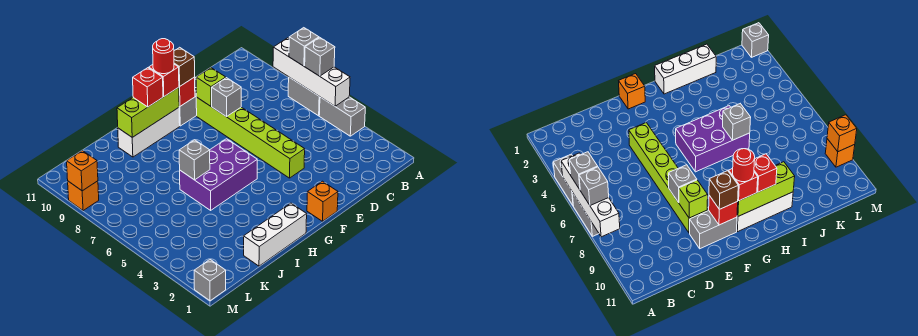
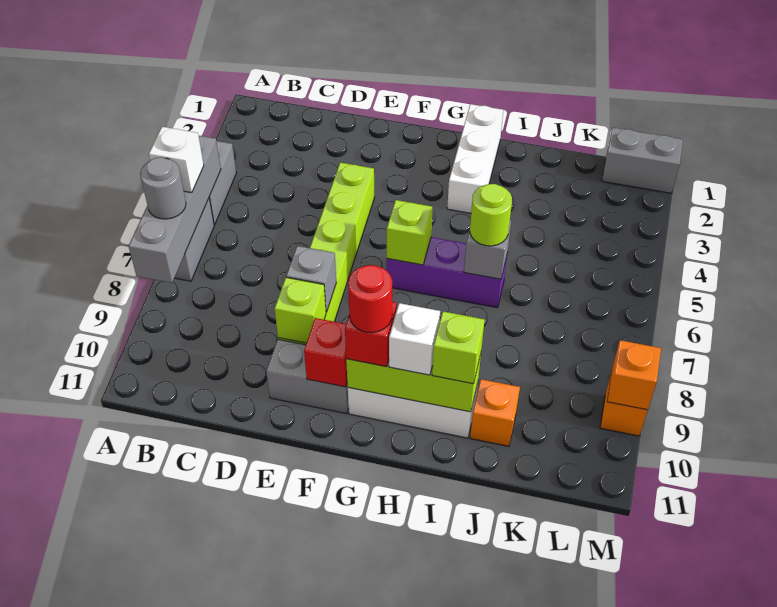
white 1x4 brick [273,38,350,106] -> grey 1x4 brick [129,136,221,283]
grey 1x1 brick [305,37,335,76] -> white 1x1 brick [149,127,204,193]
grey 1x1 brick [289,28,319,66] -> grey 1x1 round brick [140,157,186,219]
orange 1x1 brick [307,181,338,221] -> orange 1x1 brick moved to [470,379,520,446]
brown 1x1 brick [174,47,195,86] -> none
purple 2x3 brick [180,139,257,210] -> purple 1x3 brick [387,237,507,308]
none -> lime 1x1 brick [387,200,432,265]
white 1x3 brick [244,203,307,266] -> white 1x3 brick turned to [447,104,503,213]
red 1x1 brick [133,68,163,107] -> white 1x1 brick [389,303,440,375]
none -> lime 1x1 round brick [470,184,512,246]
none -> lime 1x1 brick [432,311,485,384]
grey 1x1 brick [194,260,226,301] -> grey 1x2 brick [602,128,683,193]

